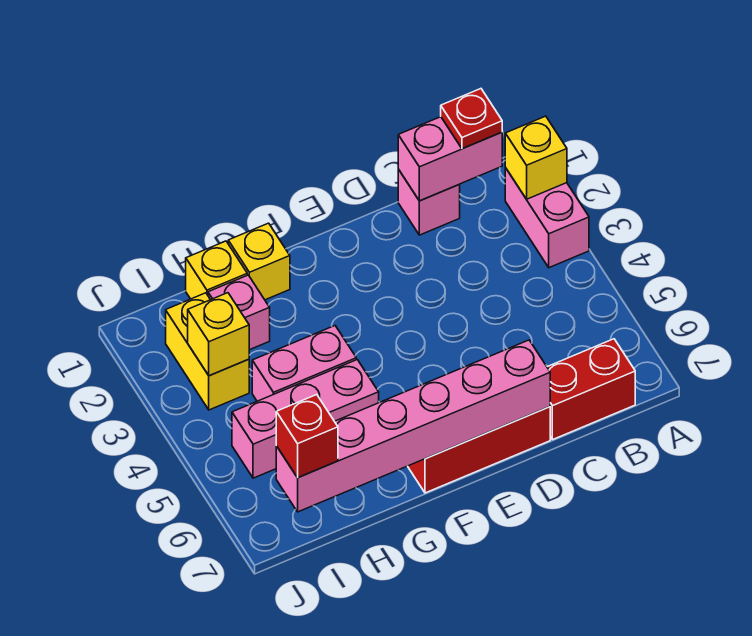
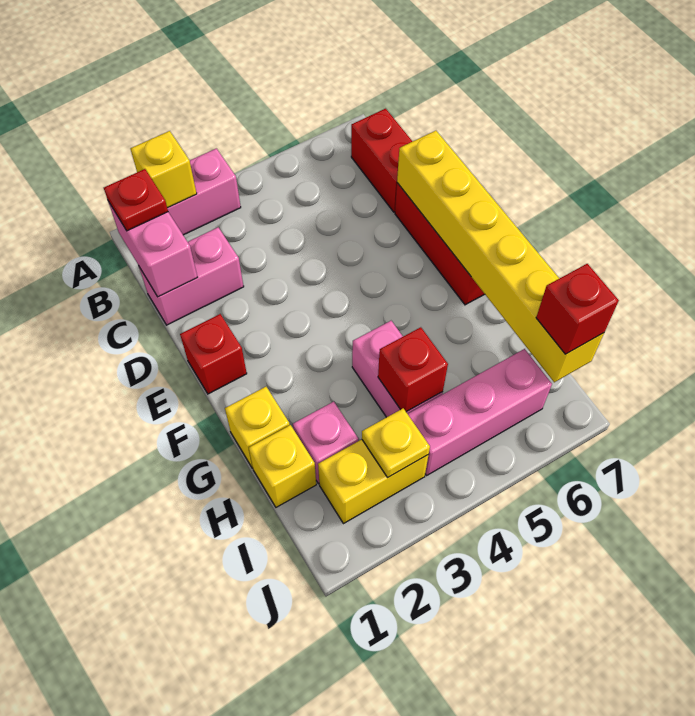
pink 1x1 brick [398,169,460,235] -> pink 1x2 brick [139,227,244,325]
pink 1x6 brick [276,340,550,512] -> yellow 1x6 brick [397,131,604,382]
none -> red 1x1 brick [180,314,247,394]
pink 1x3 brick [232,360,379,478] -> pink 1x3 brick turned to [408,349,552,475]
none -> red 1x1 brick [378,327,448,412]
yellow 1x1 brick [188,293,249,376] -> yellow 1x1 plate [362,408,430,478]

